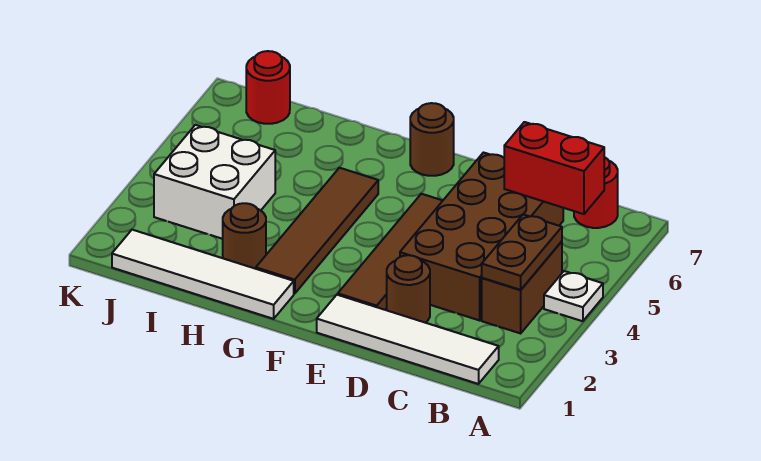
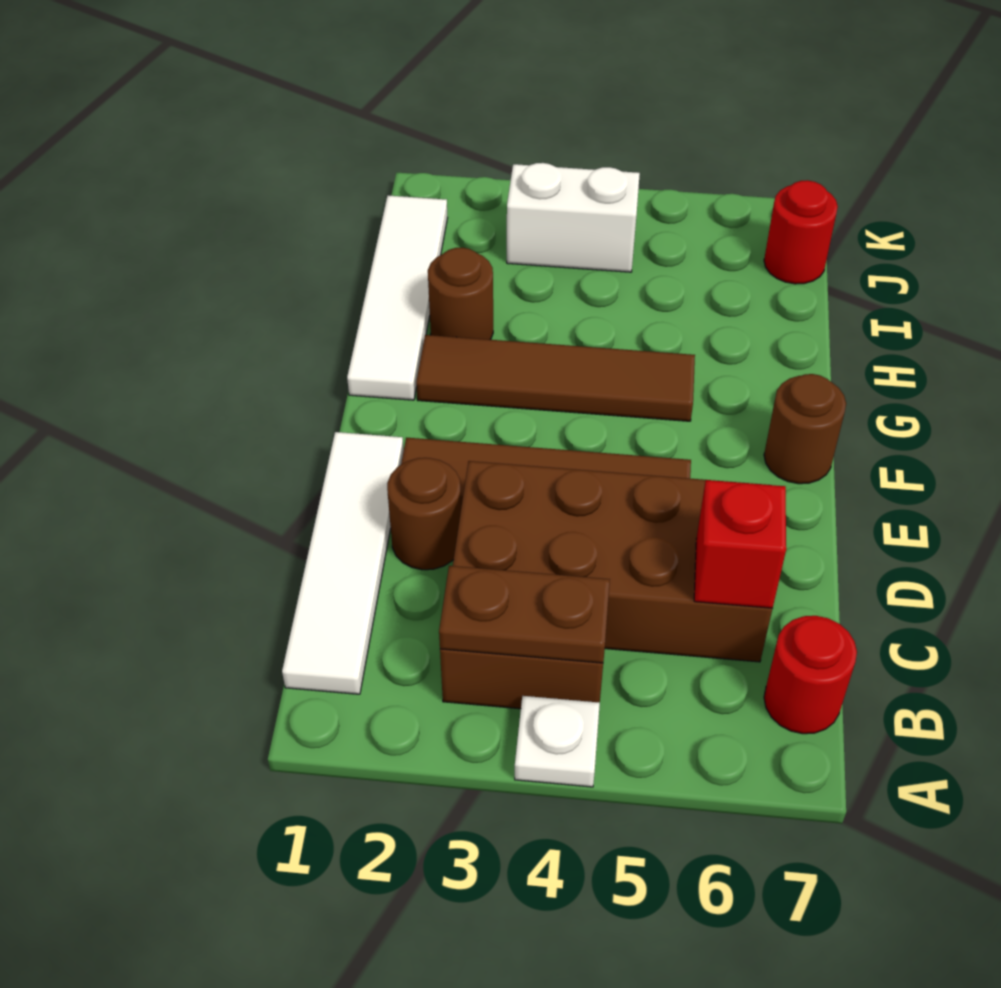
red 1x2 brick [504,122,604,214] -> red 1x1 brick [694,480,786,608]
white 2x2 brick [154,125,275,239] -> white 1x2 brick [507,163,640,272]

